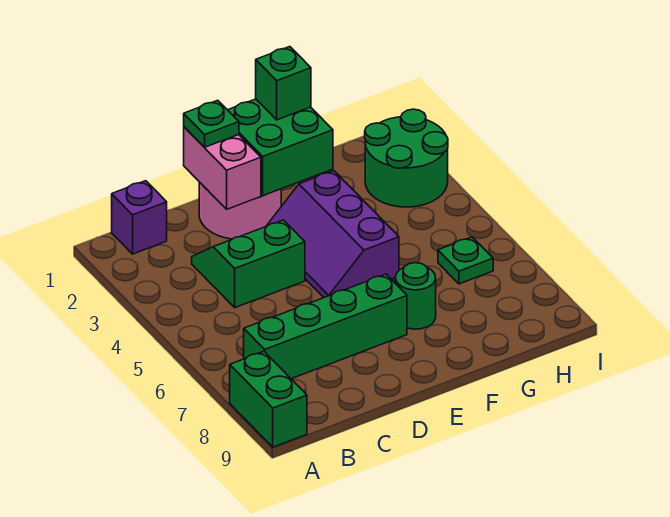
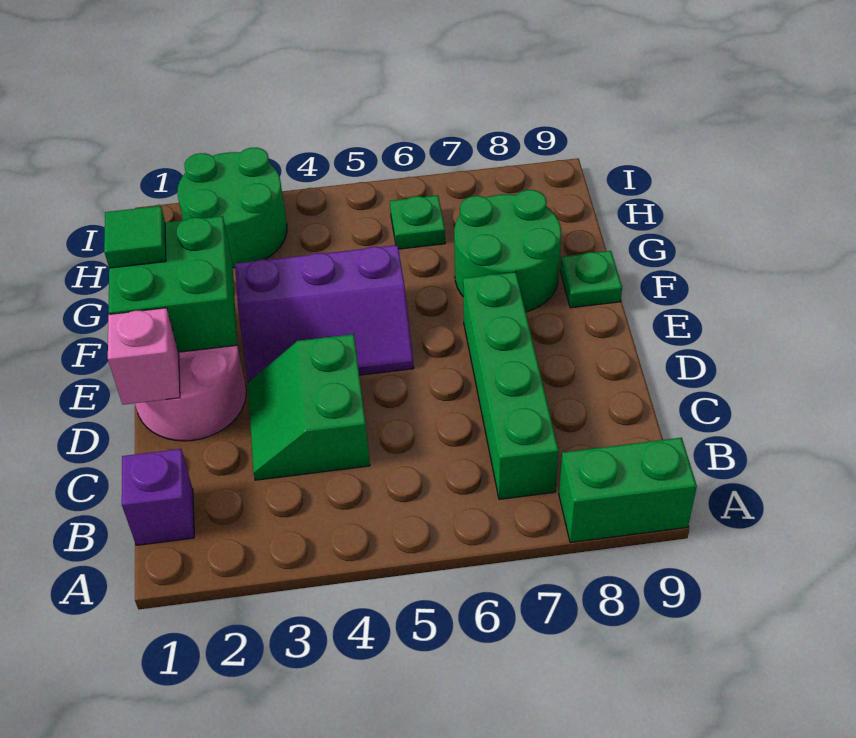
pink 1x2 brick [184,127,261,209] -> pink 1x1 brick [108,308,180,405]
green 1x1 plate [184,100,239,147] -> green 1x1 plate moved to [560,251,622,308]
green 1x1 brick [256,47,311,120] -> green 1x1 tile [104,206,166,268]
green 1x1 round brick [395,263,436,329] -> green 2x2 round brick [454,190,561,312]

